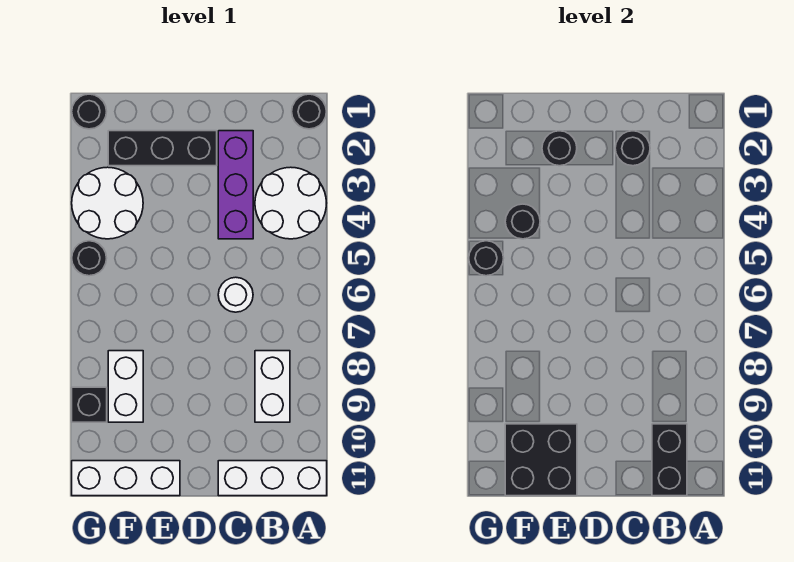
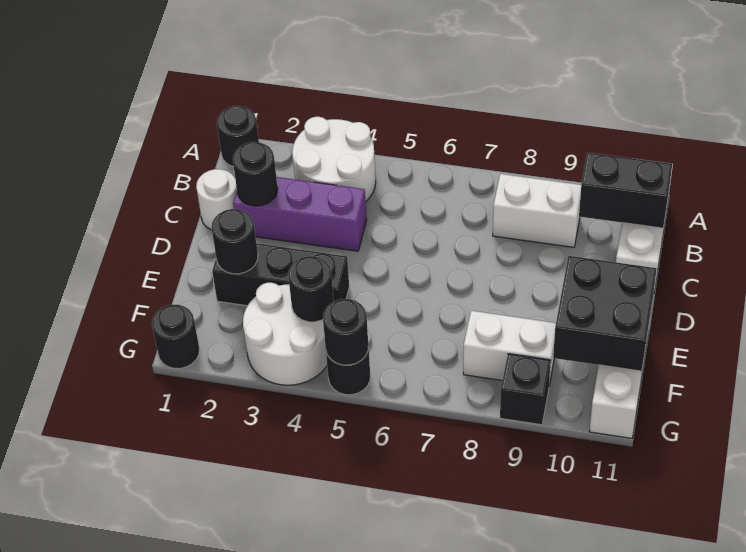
white 1x1 round brick [218,277,253,312] -> white 1x1 round brick moved to [196,169,237,230]
black 1x3 brick [108,131,217,166] -> black 1x3 brick turned to [212,243,349,306]

